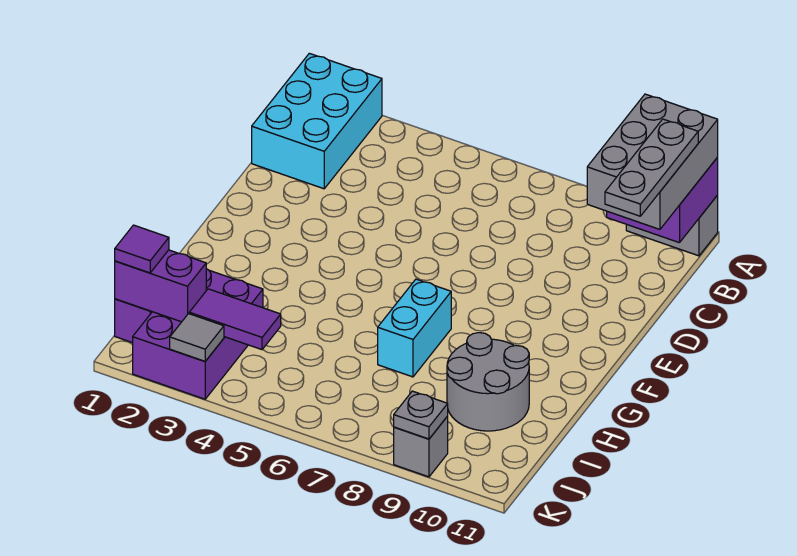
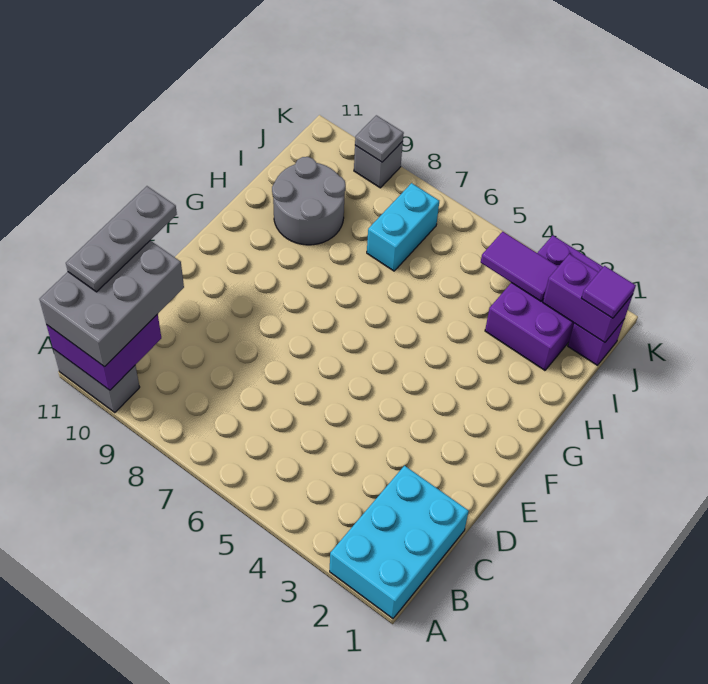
cyan 1x2 brick [378,279,451,377] -> cyan 1x2 brick moved to [367,183,439,271]
grey 1x1 tile [170,314,224,361] -> none

